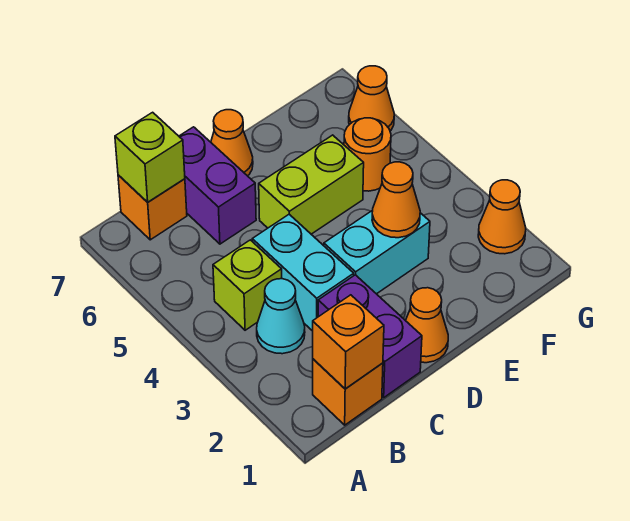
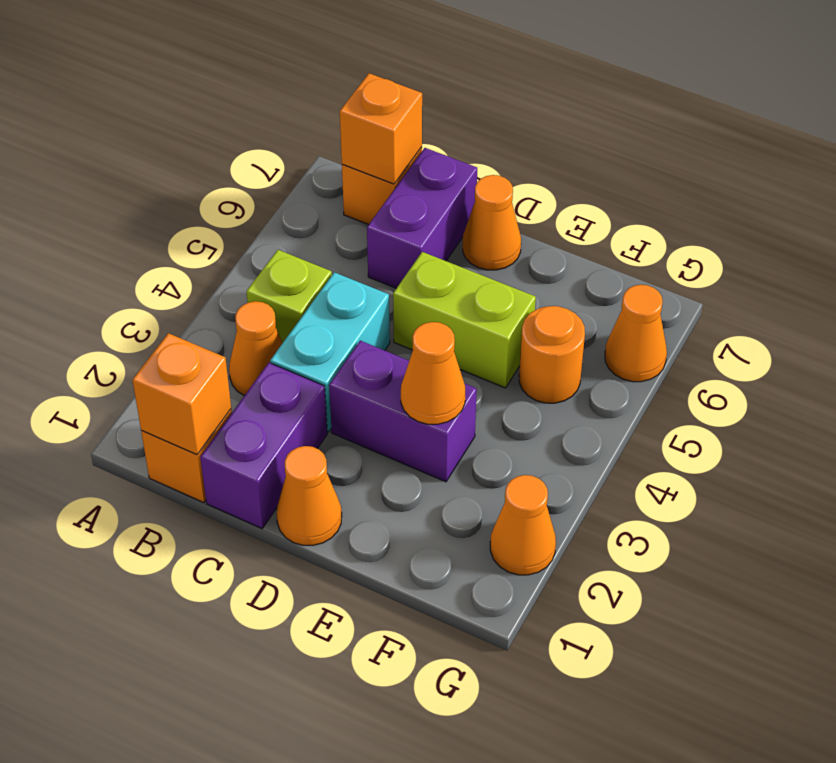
cyan 1x1 cone [257,279,305,354] -> orange 1x1 cone [229,301,282,396]
lime 1x1 brick [115,112,185,202] -> orange 1x1 brick [340,73,422,184]
cyan 1x2 brick [324,210,430,294] -> purple 1x2 brick [329,341,477,482]

